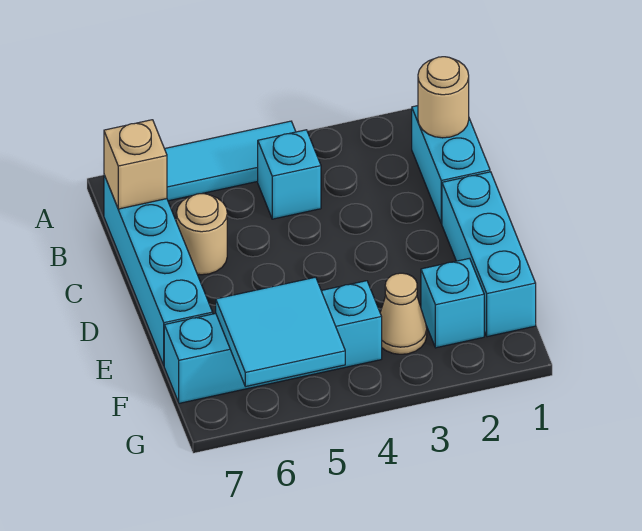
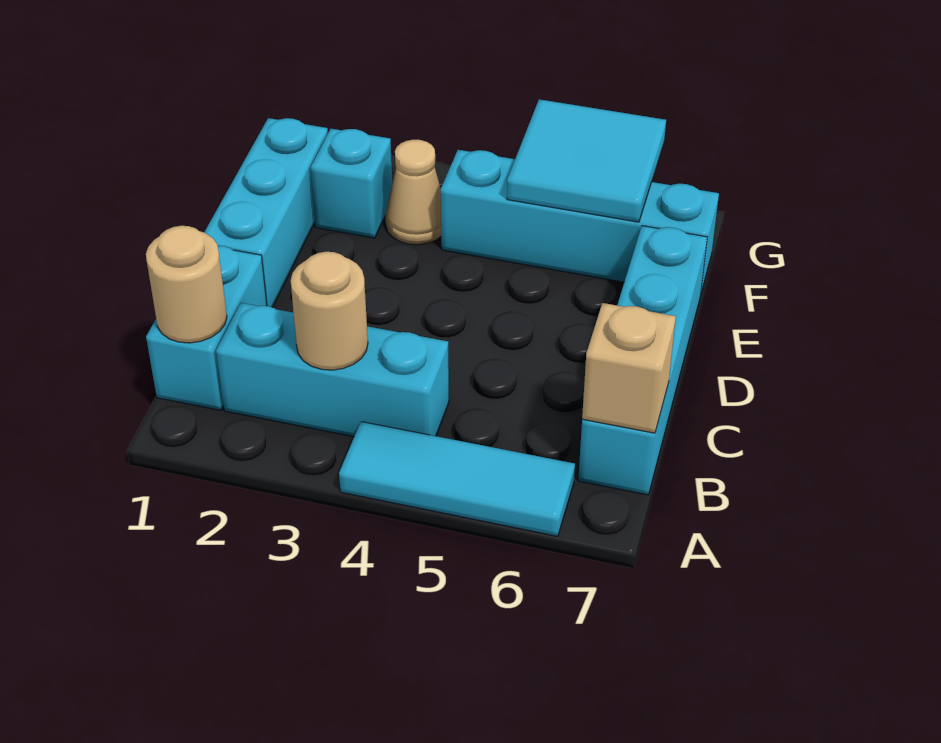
cyan 1x1 brick [258,130,321,219] -> cyan 1x3 brick [216,303,449,437]
tan 1x1 round brick [176,193,227,275] -> tan 1x1 round brick moved to [291,252,368,370]

